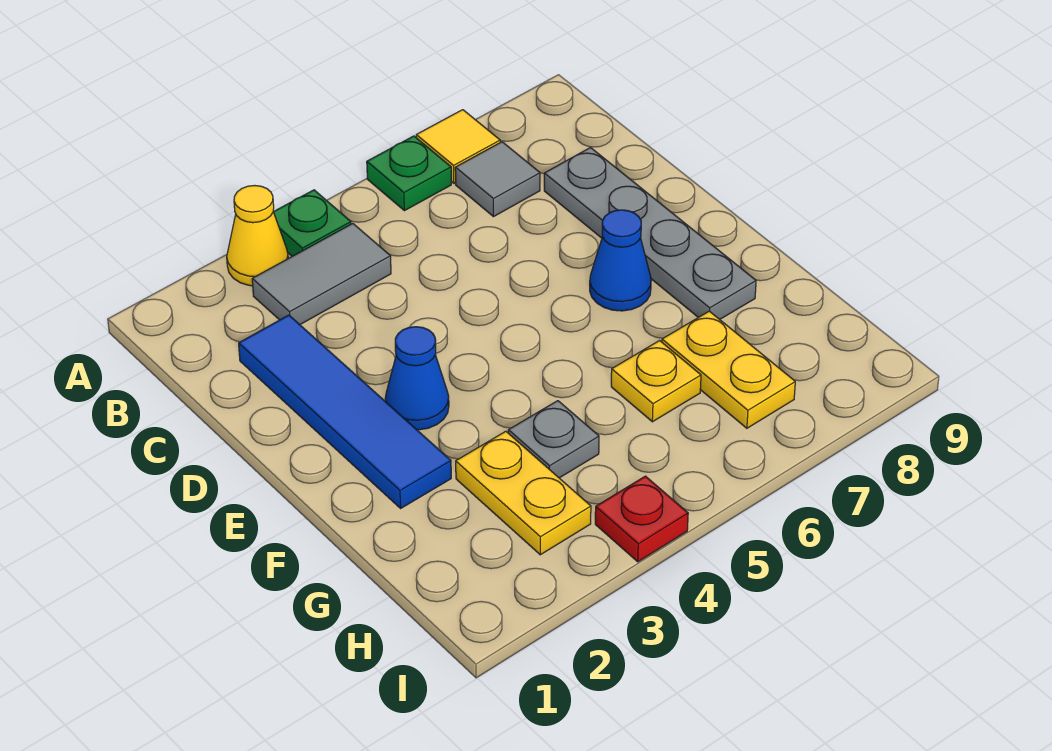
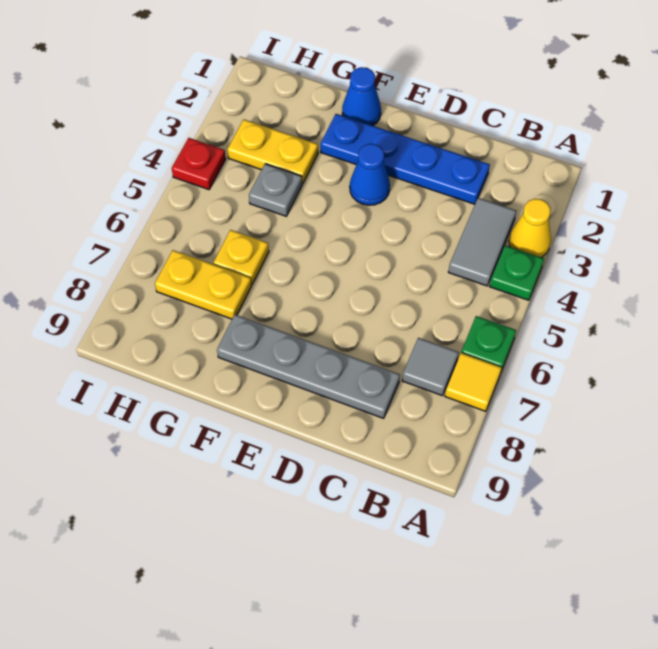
blue 1x4 tile [239,315,451,508] -> blue 1x4 plate [321,114,490,204]
blue 1x1 cone [590,210,651,311] -> blue 1x1 cone moved to [342,67,381,126]

